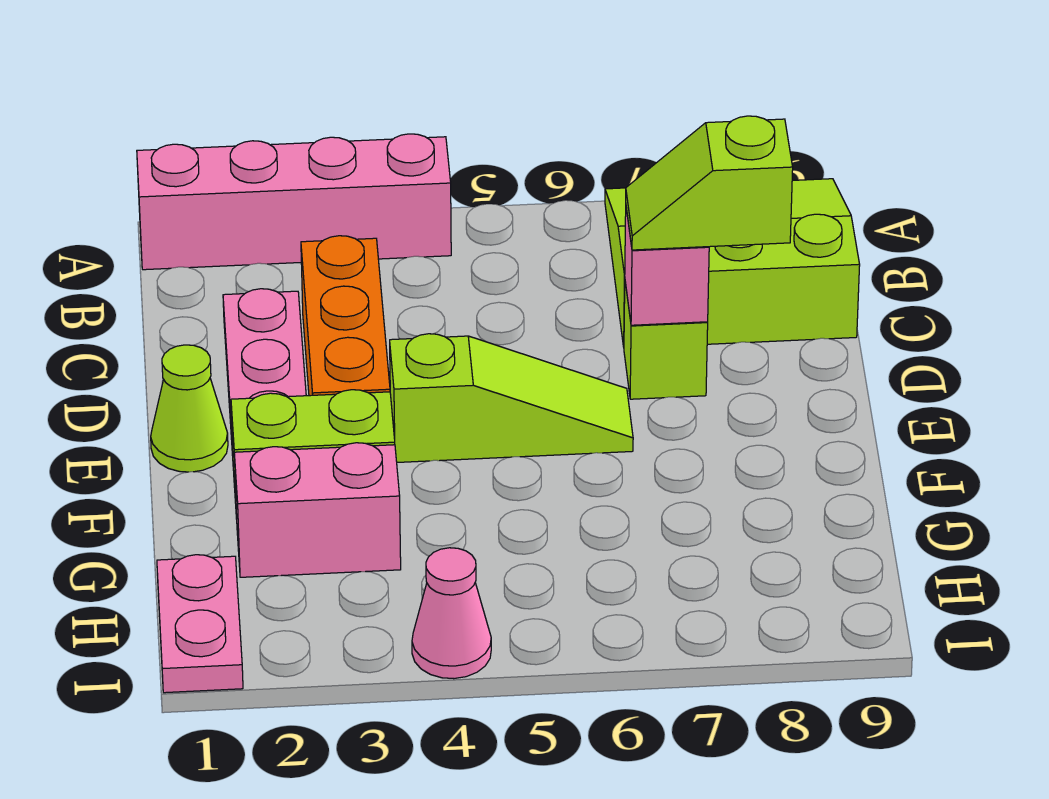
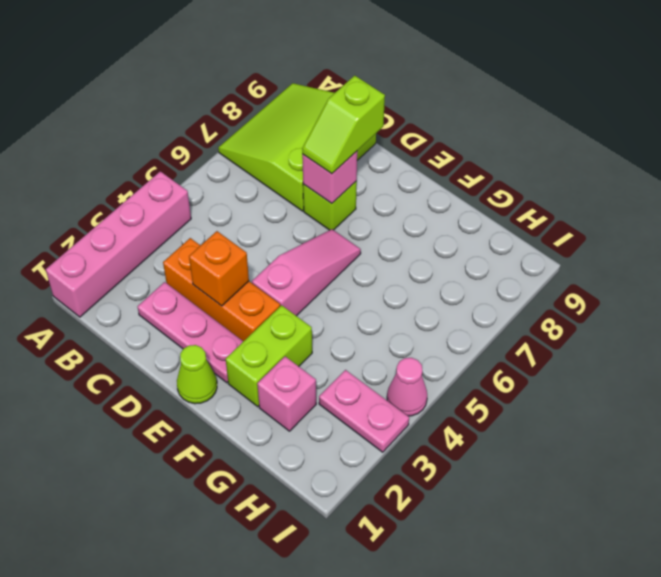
none -> orange 1x1 brick [189,231,249,306]
lime 1x3 slope [390,334,633,462] -> pink 1x3 slope [252,229,361,316]
pink 1x2 brick [234,443,401,577] -> pink 1x1 brick [257,357,316,431]
pink 1x2 plate [157,555,243,693] -> pink 1x2 plate moved to [319,370,409,452]

